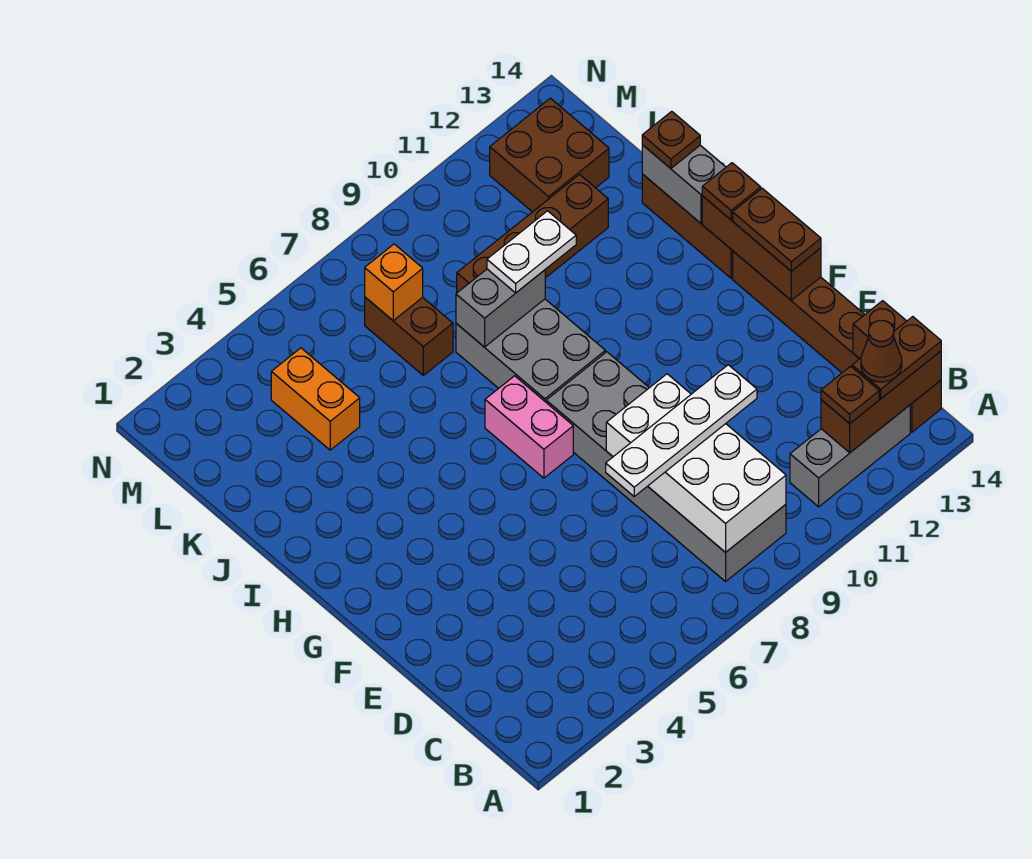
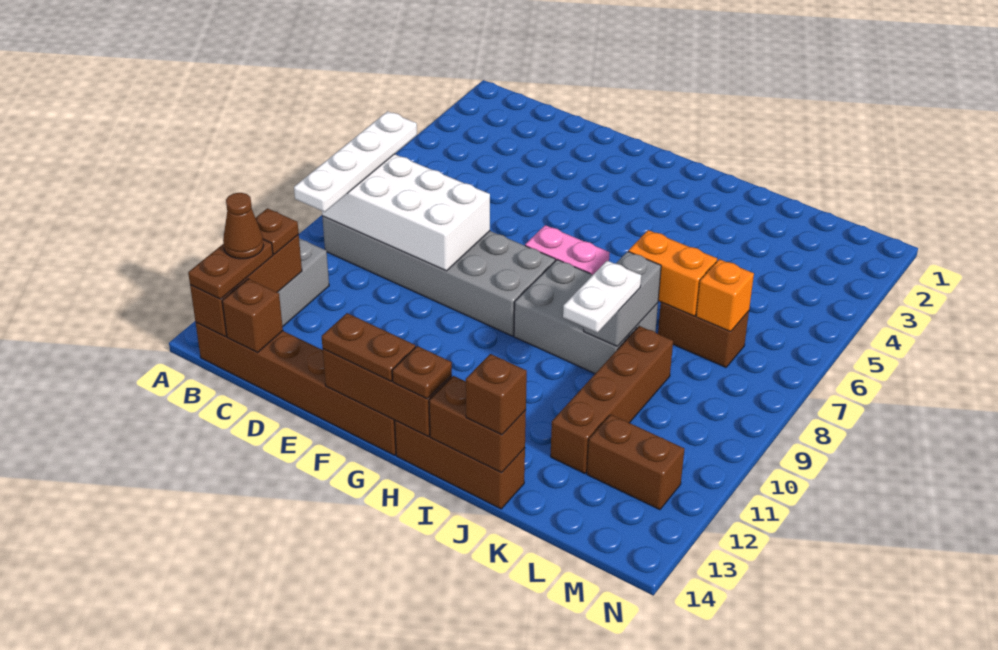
white 1x4 plate [606,365,757,496] -> white 1x4 plate moved to [294,111,417,212]
grey 1x2 brick [642,145,726,223] -> brown 1x2 brick [429,376,526,473]
brown 1x1 plate [642,111,700,168] -> brown 1x1 brick [466,354,527,435]
orange 1x2 brick [271,348,360,450] -> orange 1x2 brick moved to [628,230,717,316]
brown 2x2 brick [490,98,609,212] -> brown 1x2 brick [587,414,684,510]

